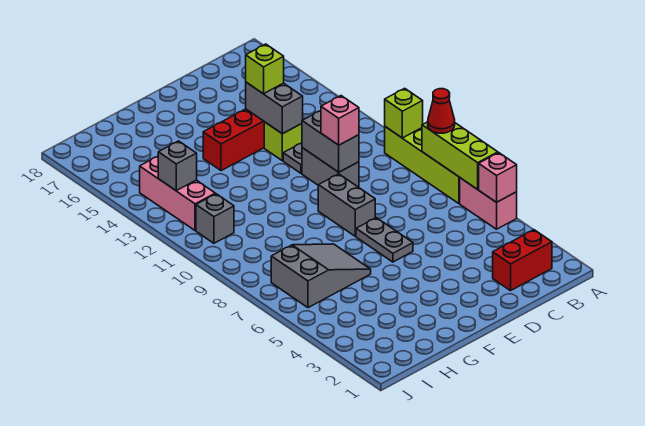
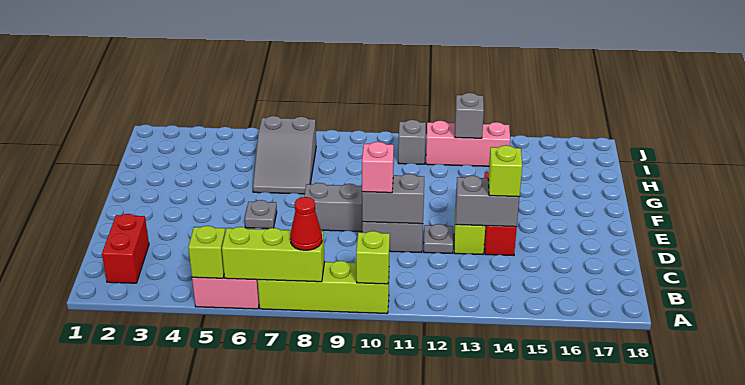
pink 1x1 brick [479,153,517,202] -> lime 1x1 brick [188,226,225,278]
grey 1x2 plate [356,218,413,262] -> grey 1x1 plate [245,200,277,229]

